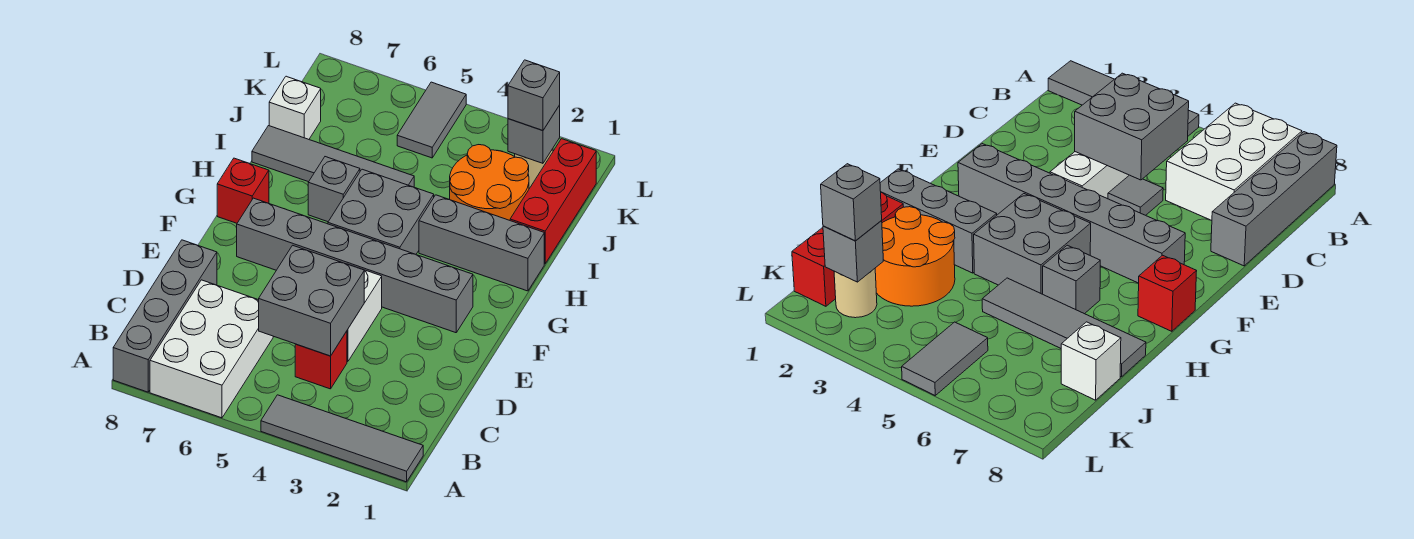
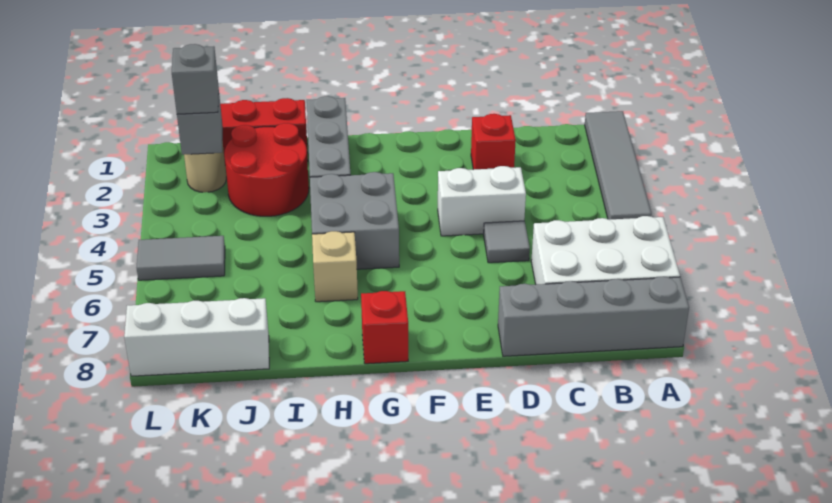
red 1x1 brick [295,331,347,389] -> red 1x1 brick moved to [471,114,516,169]
grey 2x2 brick [259,245,364,356] -> none
grey 1x6 brick [237,198,473,333] -> none
grey 1x1 brick [308,157,360,222] -> tan 1x1 brick [312,231,358,302]
orange 2x2 round brick [450,145,529,220] -> red 2x2 round brick [224,123,309,216]
grey 1x4 tile [252,126,414,187] -> none
white 1x1 brick [269,76,321,139] -> white 1x3 brick [124,298,269,376]

